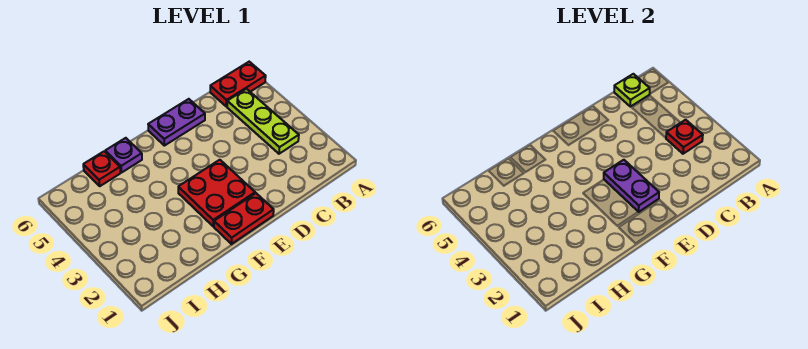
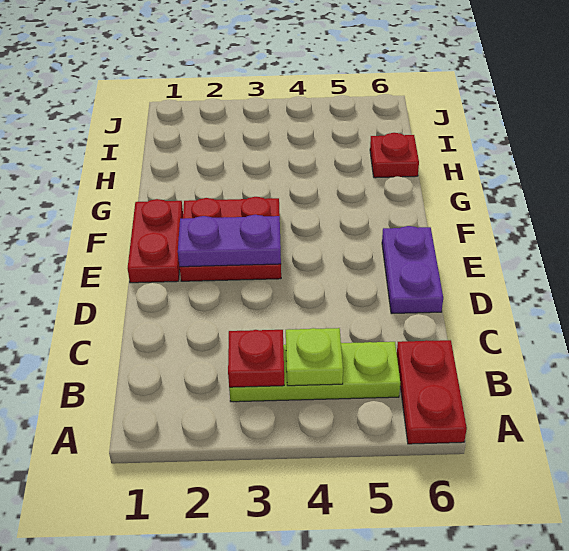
lime 1x1 plate [614,74,650,107] -> lime 1x1 plate moved to [286,328,343,386]
purple 1x1 plate [105,138,142,172] -> none

